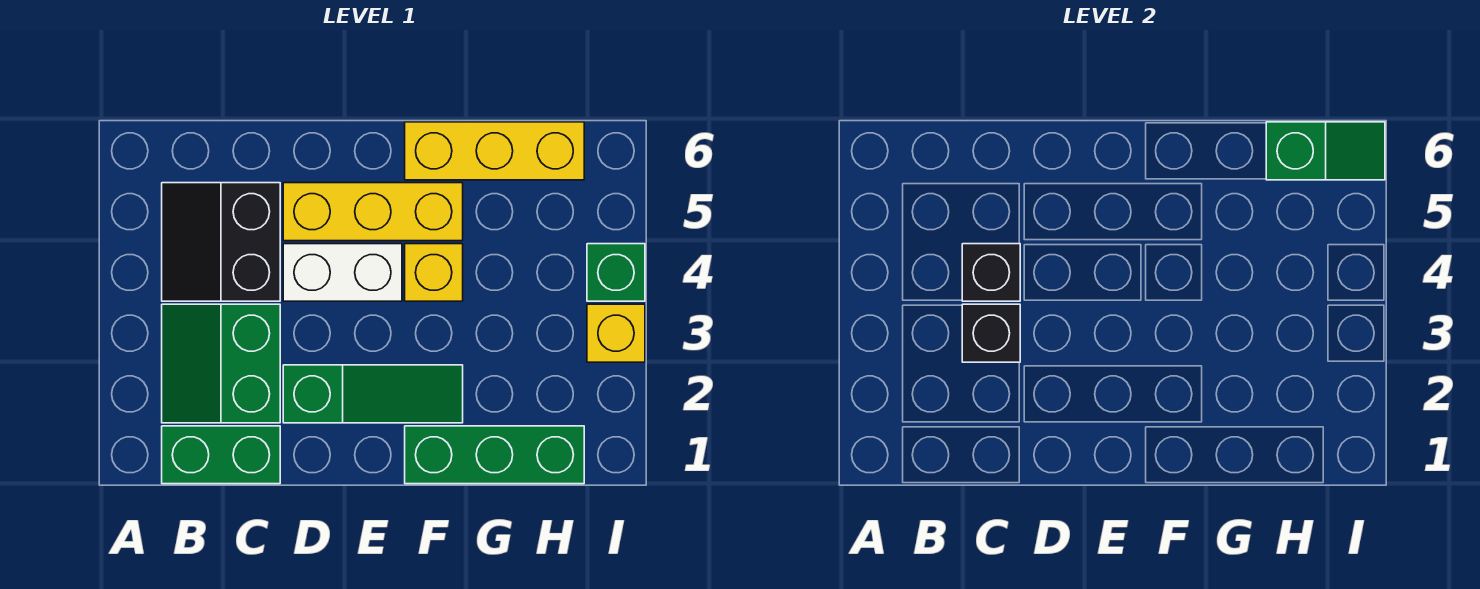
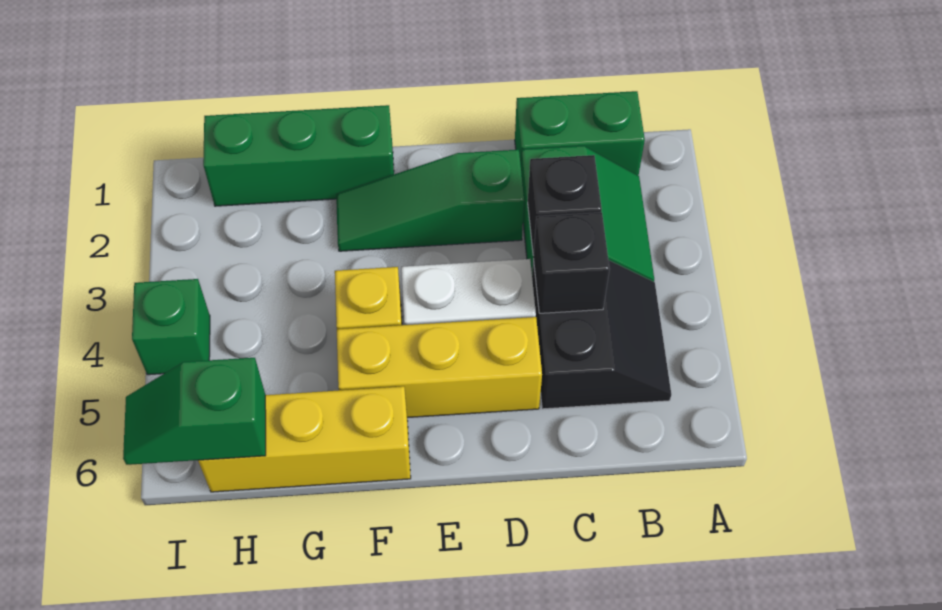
yellow 1x1 brick [587,304,645,362] -> none

